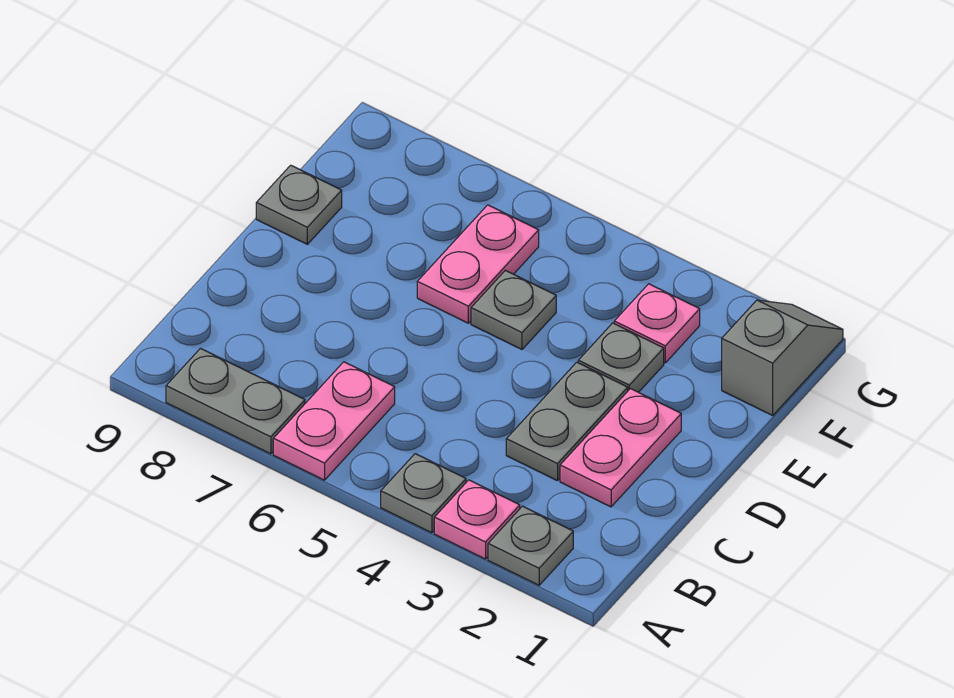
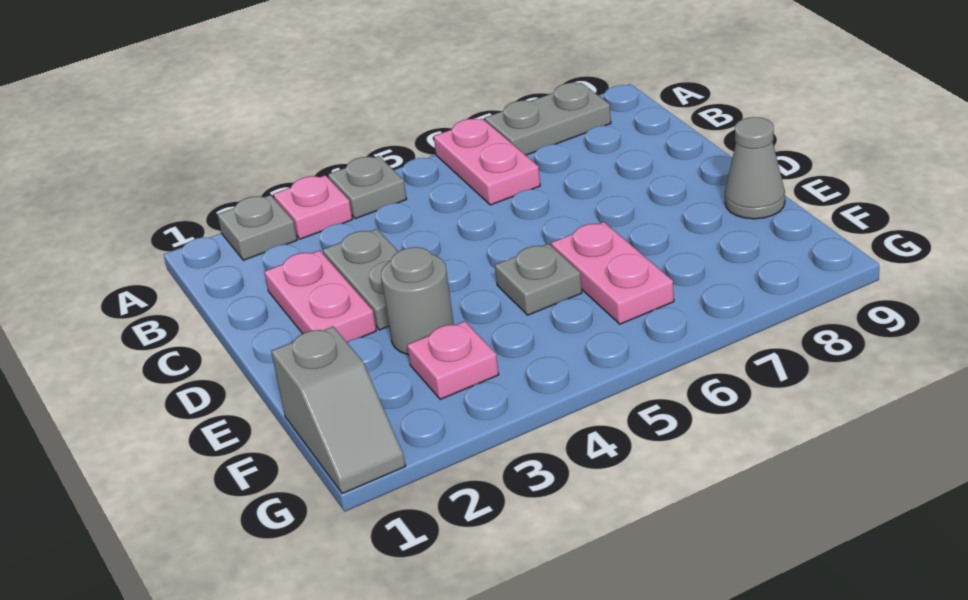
grey 1x1 plate [578,323,664,392] -> grey 1x1 round brick [381,247,454,355]
grey 1x1 plate [256,165,342,244] -> grey 1x1 cone [725,117,785,219]

